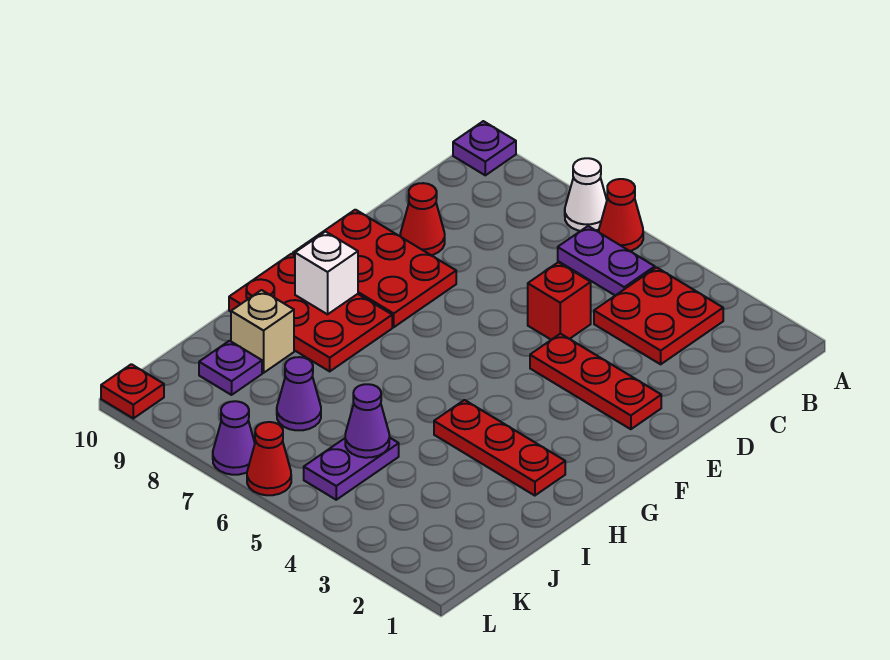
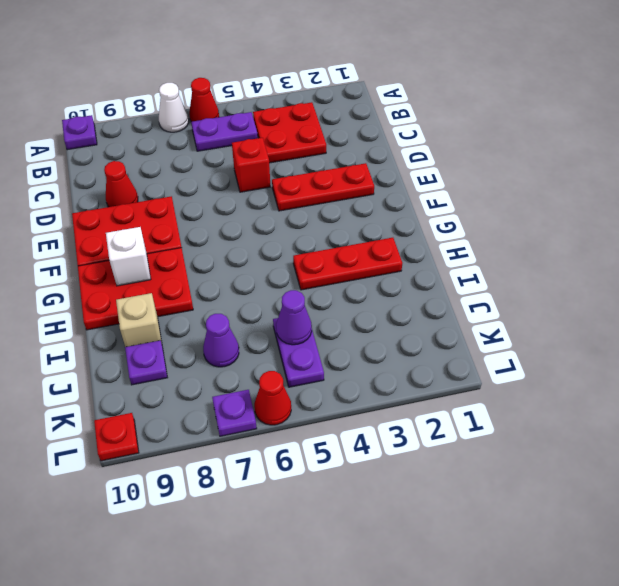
purple 1x1 cone [213,401,255,475] -> purple 1x1 plate [212,390,257,436]

